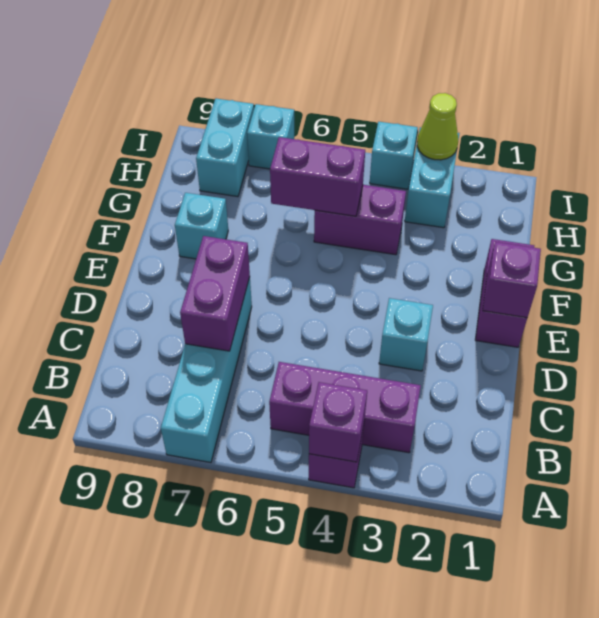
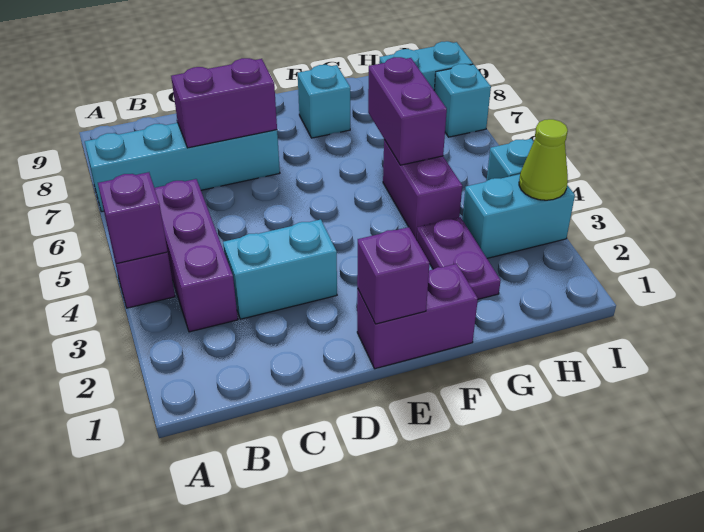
cyan 1x1 brick [379,298,433,371] -> cyan 1x2 brick [223,219,337,319]
none -> purple 1x2 plate [416,217,501,299]

